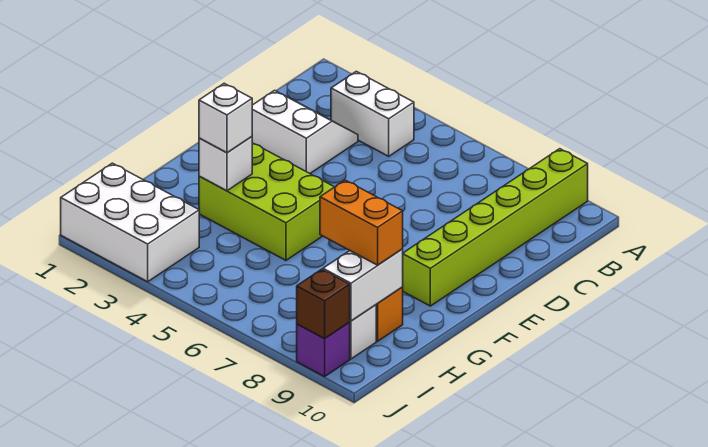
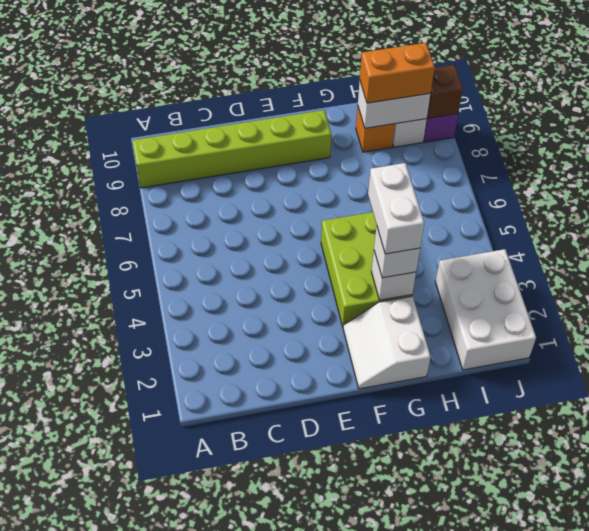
white 1x2 brick [331,71,414,156] -> white 1x2 brick moved to [368,163,424,254]
white 2x2 slope [252,90,358,173] -> white 2x2 slope moved to [343,296,431,389]
orange 1x2 brick [320,180,403,265] -> orange 1x2 brick turned to [360,43,435,103]

